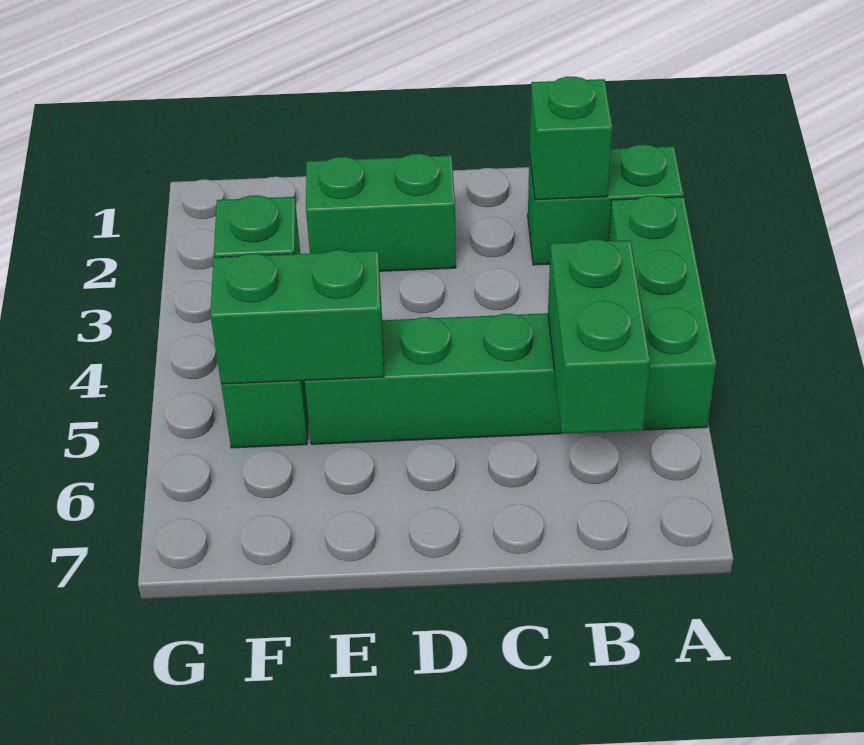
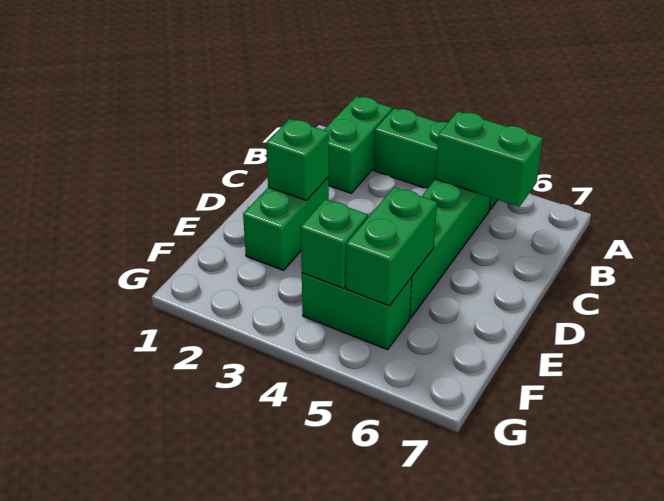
green 1x1 brick [530,77,612,200] -> green 1x1 brick moved to [266,119,329,201]

